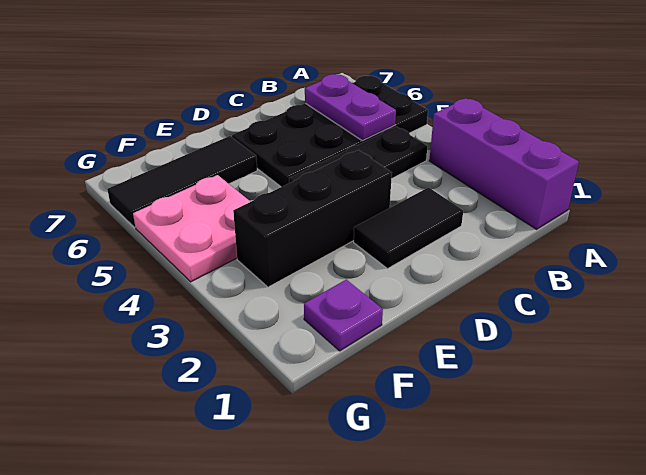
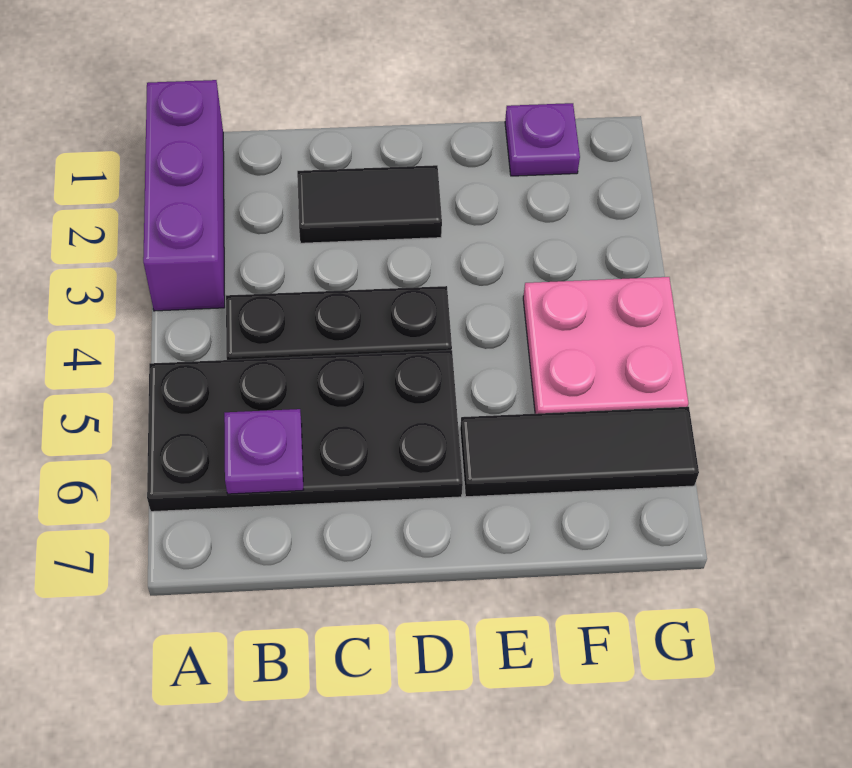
purple 1x2 plate [305,74,396,141] -> purple 1x1 plate [224,409,304,494]
black 1x3 brick [233,150,392,287] -> none

